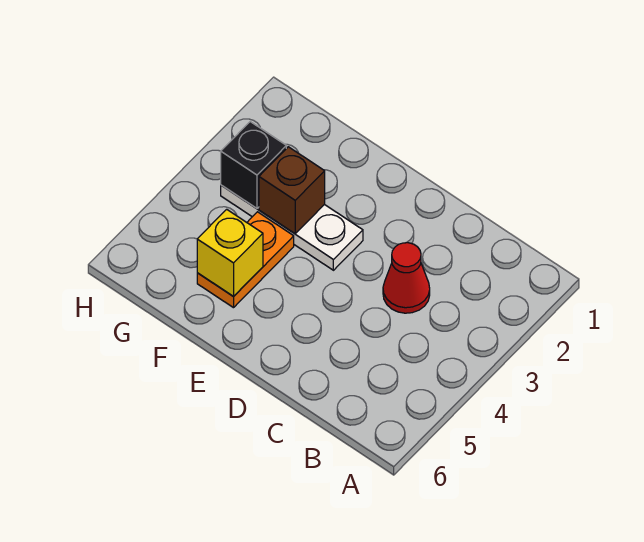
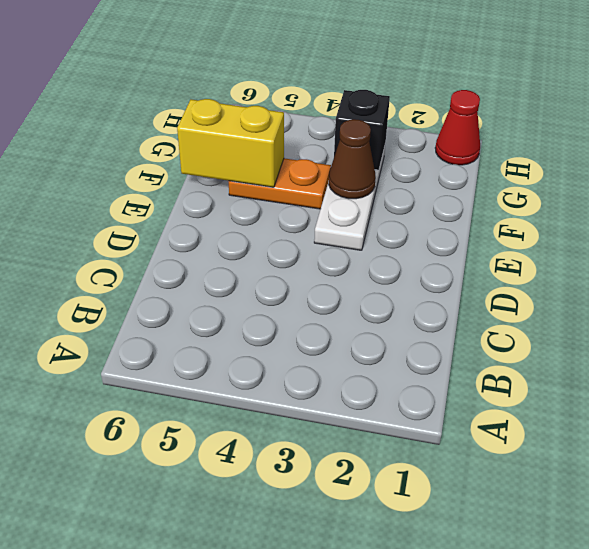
red 1x1 cone [383,243,430,313] -> red 1x1 cone moved to [435,90,480,165]
brown 1x1 brick [259,147,325,234] -> brown 1x1 cone [329,119,376,199]
yellow 1x1 brick [197,209,263,297] -> yellow 1x2 brick [177,99,284,187]

